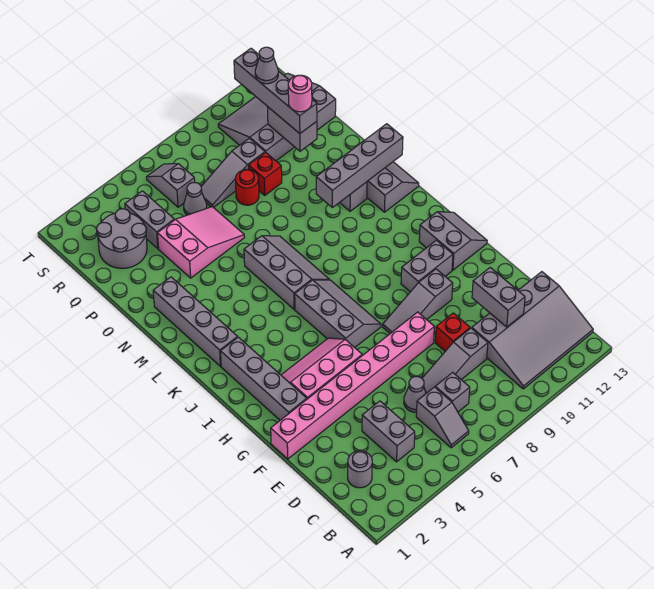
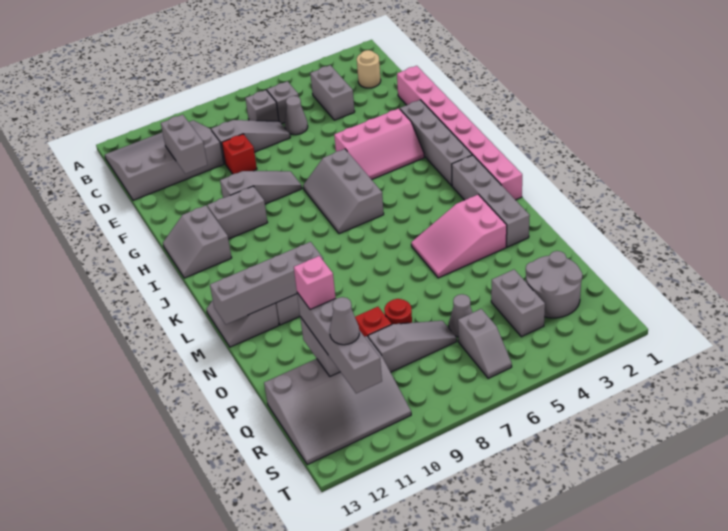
grey 1x1 round brick [348,451,372,488] -> tan 1x1 round brick [357,50,381,88]
pink 1x8 brick [271,312,434,459] -> pink 1x8 brick turned to [397,66,522,200]
grey 2x3 slope [244,236,330,309] -> none
pink 2x3 slope [157,207,244,278] -> pink 2x3 slope moved to [411,194,507,278]
pink 1x1 round brick [288,75,312,112] -> pink 1x1 brick [294,256,336,310]

